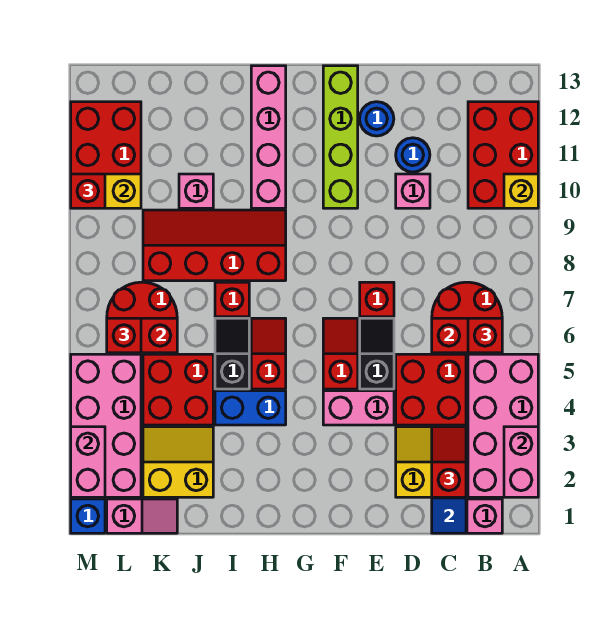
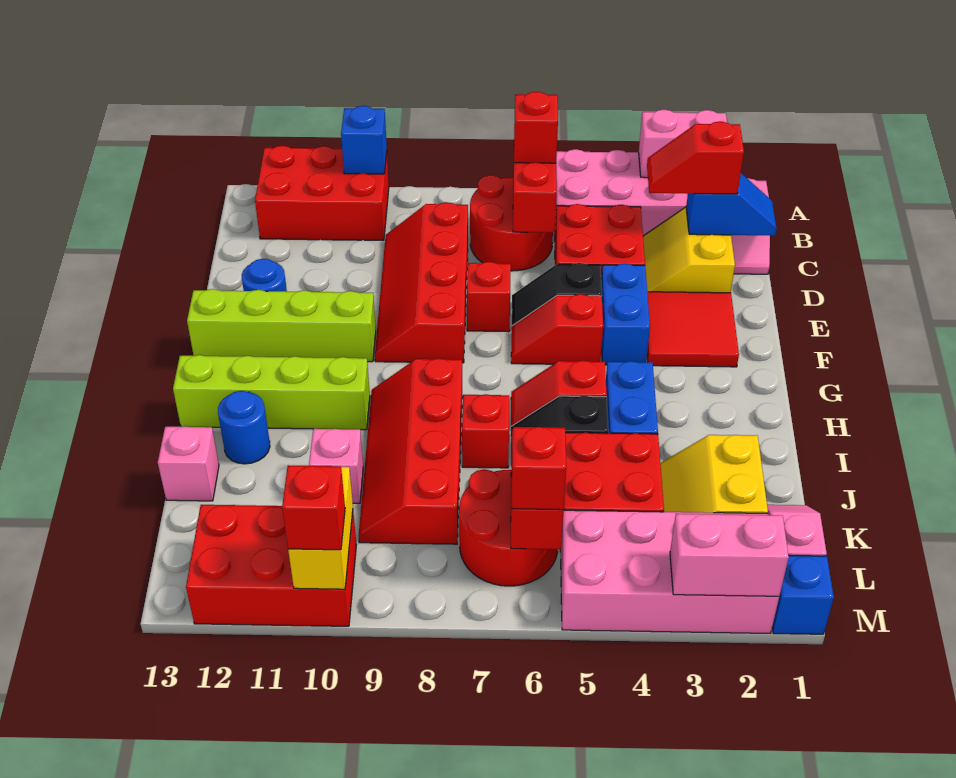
yellow 1x1 brick [504,174,538,208] -> blue 1x1 brick [341,106,387,174]
none -> red 2x4 slope [375,202,468,363]
pink 1x1 brick [396,174,430,208] -> pink 1x1 brick moved to [158,427,219,501]
blue 1x1 round brick [396,138,430,172] -> blue 1x1 round brick moved to [218,391,270,464]
none -> red 2x2 tile [647,292,739,367]
pink 1x2 brick [323,391,394,425] -> blue 1x2 brick [601,264,650,365]
pink 1x4 brick [251,66,286,208] -> lime 1x4 brick [173,355,370,430]

